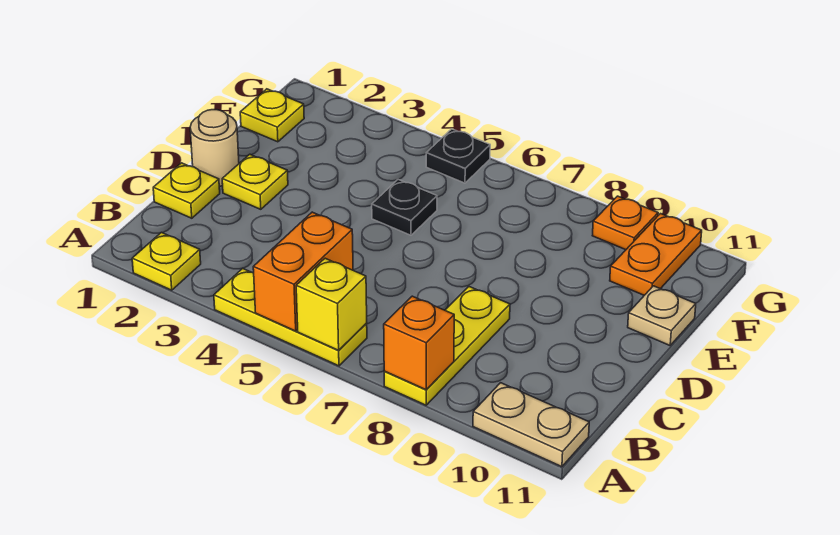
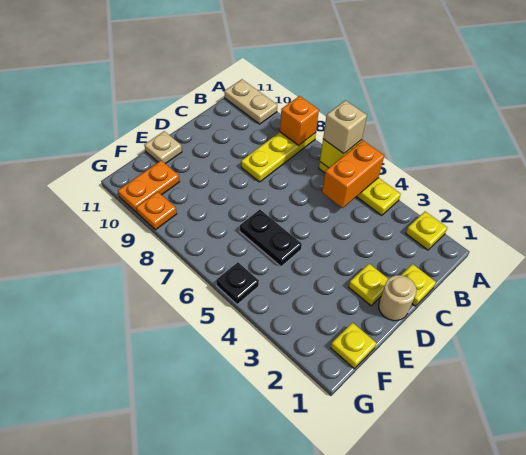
none -> tan 1x1 brick [323,100,367,154]
black 1x1 plate [372,180,437,235] -> black 1x2 plate [240,210,302,267]

